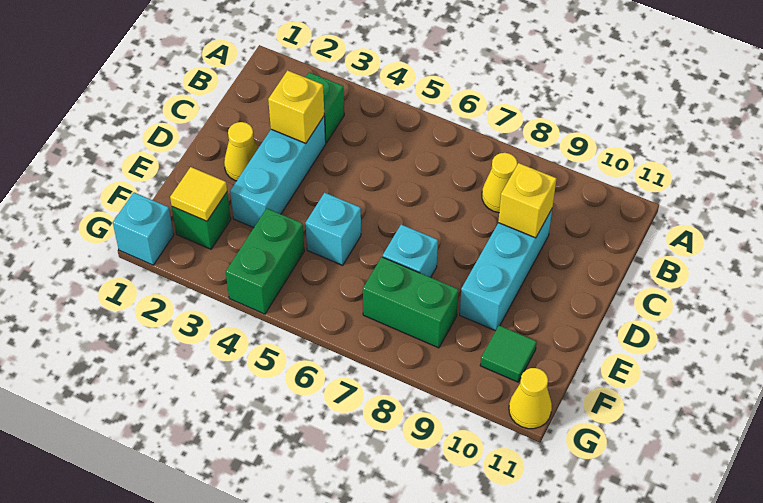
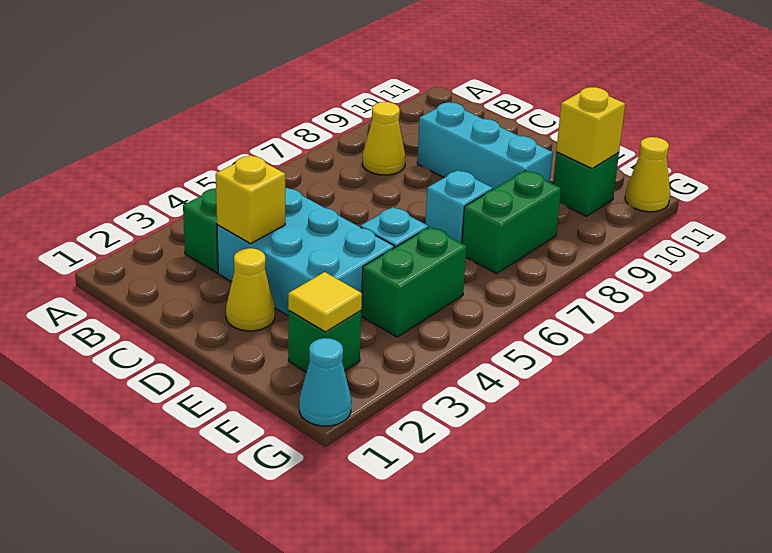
cyan 1x3 brick [230,117,326,228] -> cyan 2x3 brick [217,188,394,316]
yellow 1x1 brick [498,163,556,238] -> yellow 1x1 brick moved to [556,87,625,168]
green 1x2 brick [226,208,304,314] -> green 1x2 brick turned to [361,227,467,337]
green 1x1 tile [480,325,537,382] -> green 1x1 brick [553,152,619,216]
cyan 1x1 brick [113,193,174,265] -> cyan 1x1 cone [299,338,351,426]

